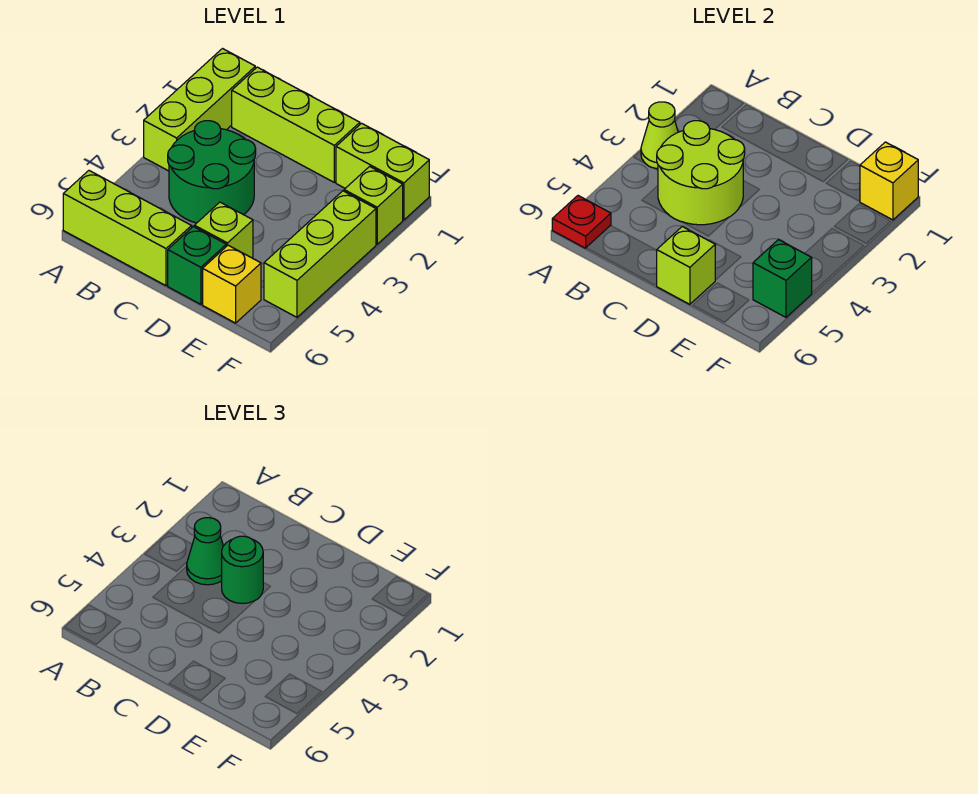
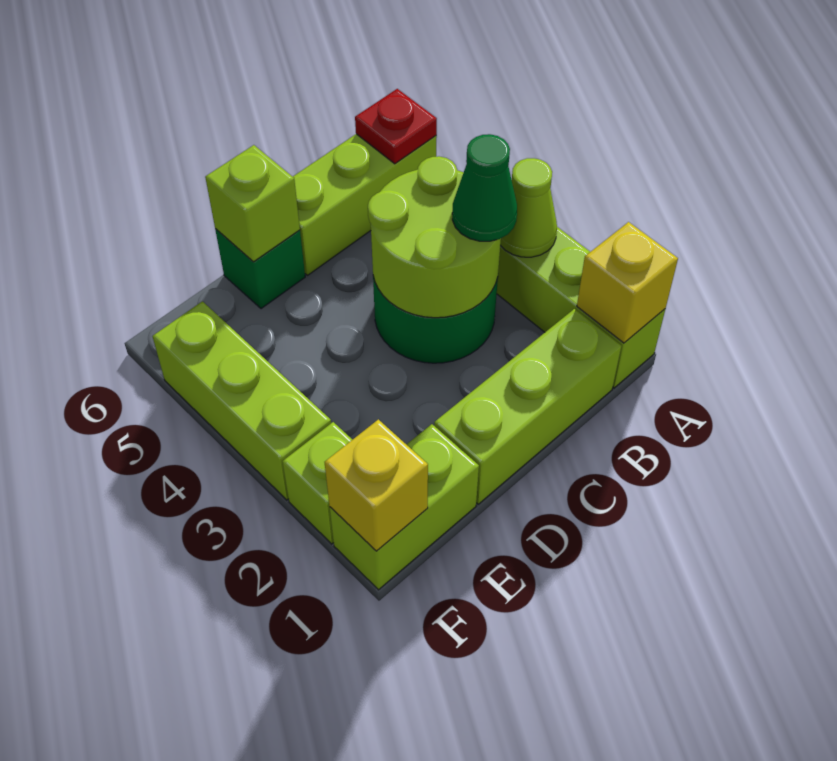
green 1x1 round brick [222,536,263,603] -> none
lime 1x1 brick [194,202,253,258] -> none
yellow 1x1 brick [203,245,261,323] -> yellow 1x1 brick moved to [577,222,678,343]
green 1x1 brick [753,239,812,317] -> none

